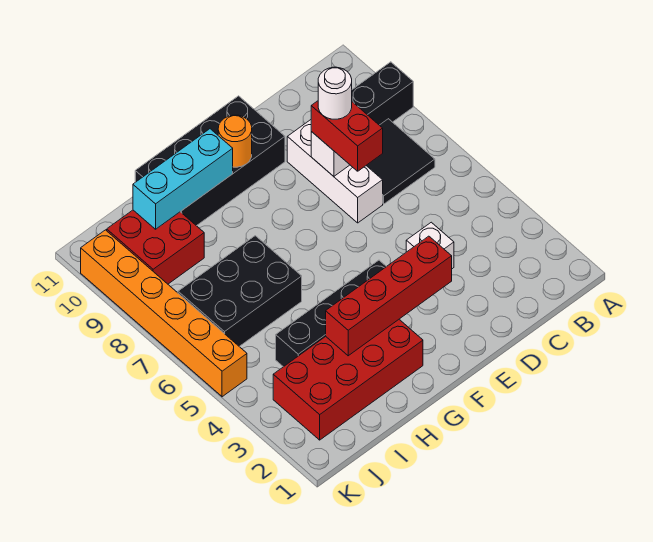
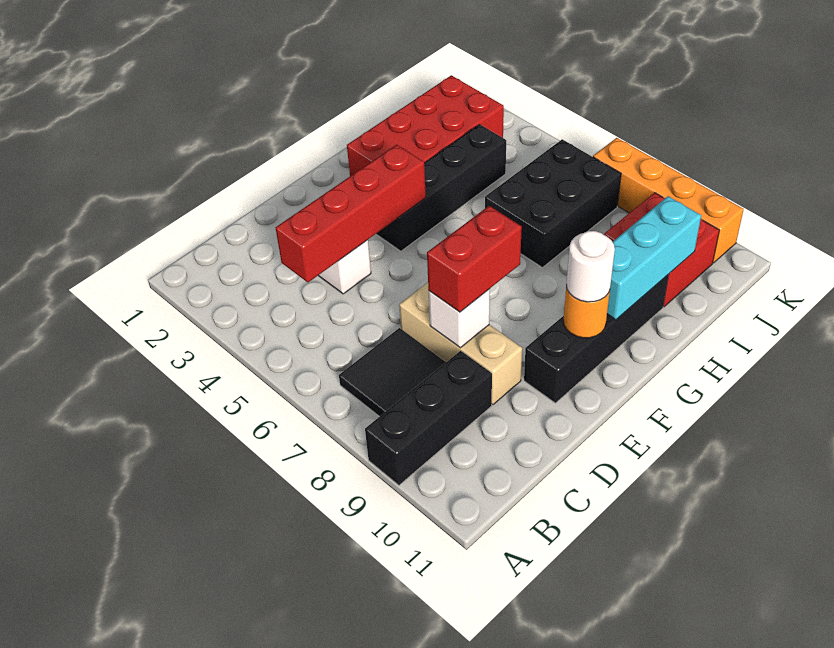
white 1x3 brick [287,120,383,223] -> tan 1x3 brick [399,282,522,405]
red 1x2 brick [311,101,383,171] -> red 1x2 brick turned to [427,206,522,312]
white 1x1 round brick [318,67,352,119] -> white 1x1 round brick moved to [566,231,615,302]
red 1x4 brick [326,236,452,356] -> red 1x4 brick moved to [276,145,426,282]
black 2x4 brick [135,96,285,226] -> black 1x4 brick [524,275,668,403]
orange 1x6 brick [81,230,247,397] -> orange 1x4 brick [593,138,744,263]

